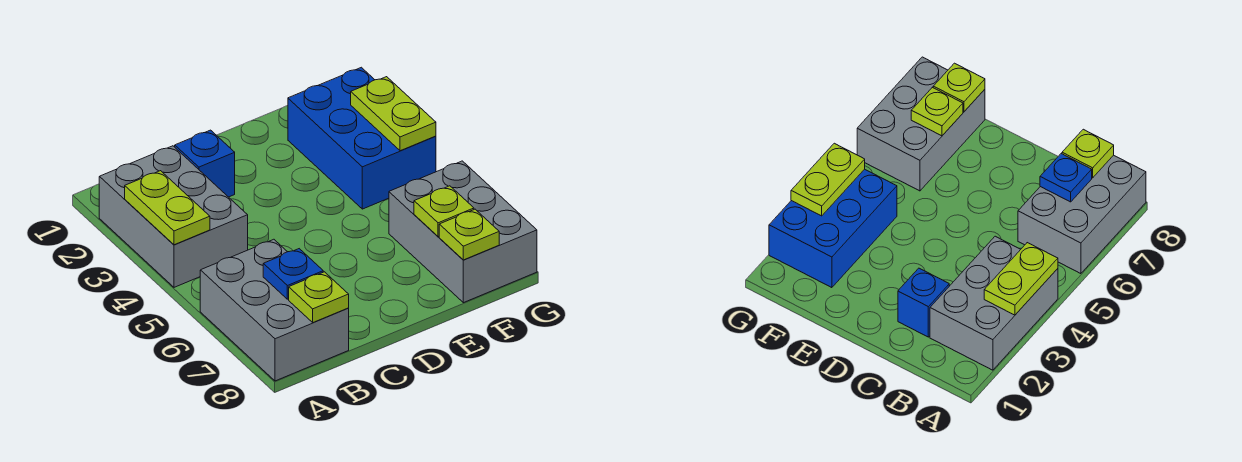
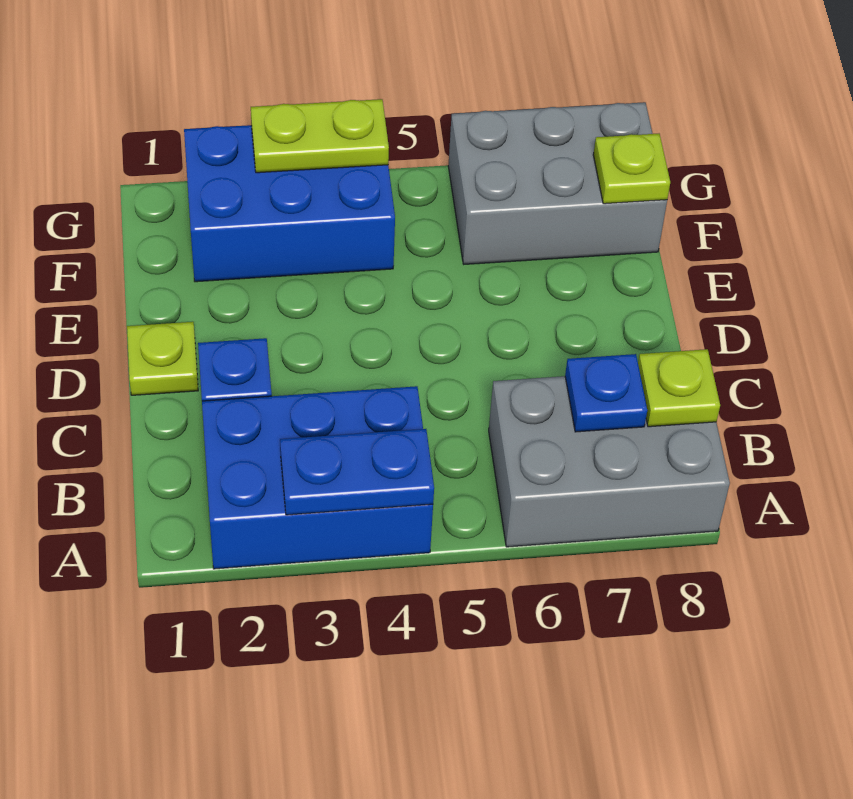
grey 2x3 brick [99,146,248,287] -> blue 2x3 brick [202,386,433,569]
lime 1x2 plate [125,171,210,245] -> blue 1x2 plate [280,429,434,515]
lime 1x1 plate [414,186,474,237] -> lime 1x1 plate moved to [127,322,198,395]

